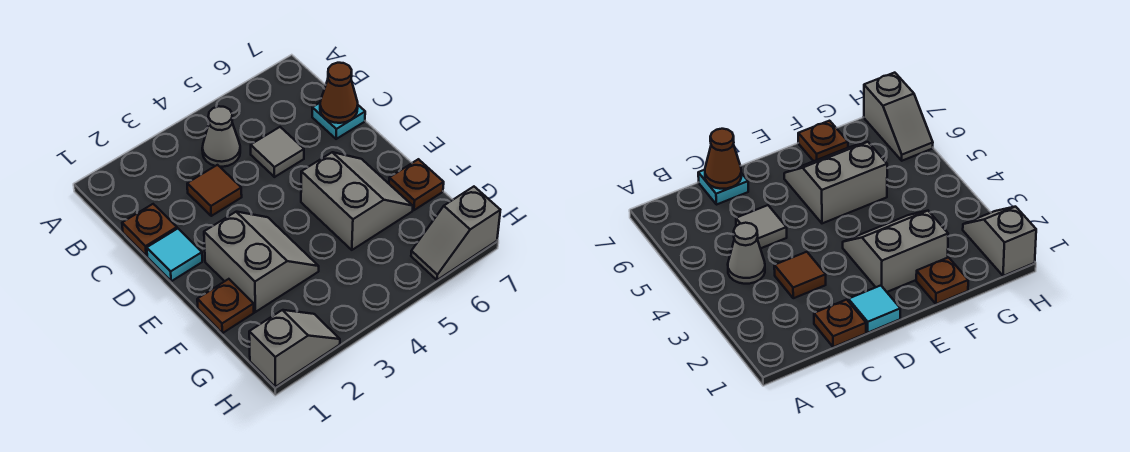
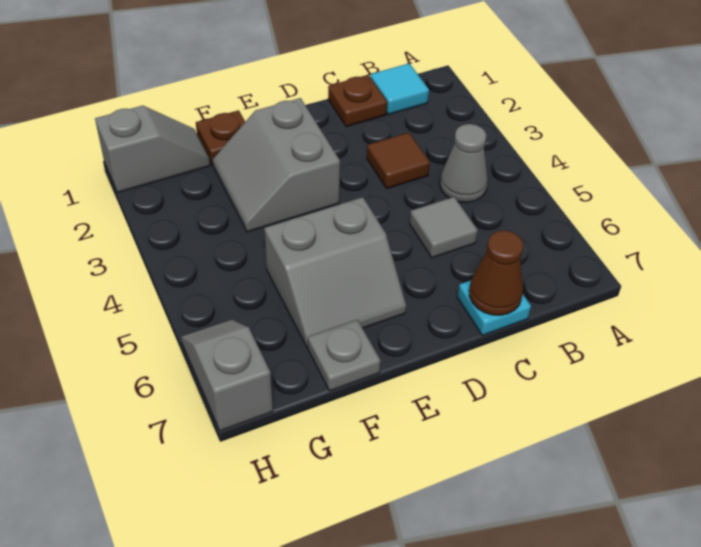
cyan 1x1 tile [147,229,202,281] -> cyan 1x1 tile moved to [370,63,429,114]
grey 2x2 slope [204,212,319,312] -> grey 2x2 slope turned to [212,98,340,232]
brown 1x1 plate [389,159,444,210] -> grey 1x1 plate [308,320,380,391]
grey 1x2 slope [249,310,340,387] -> grey 1x2 slope turned to [95,106,210,192]

